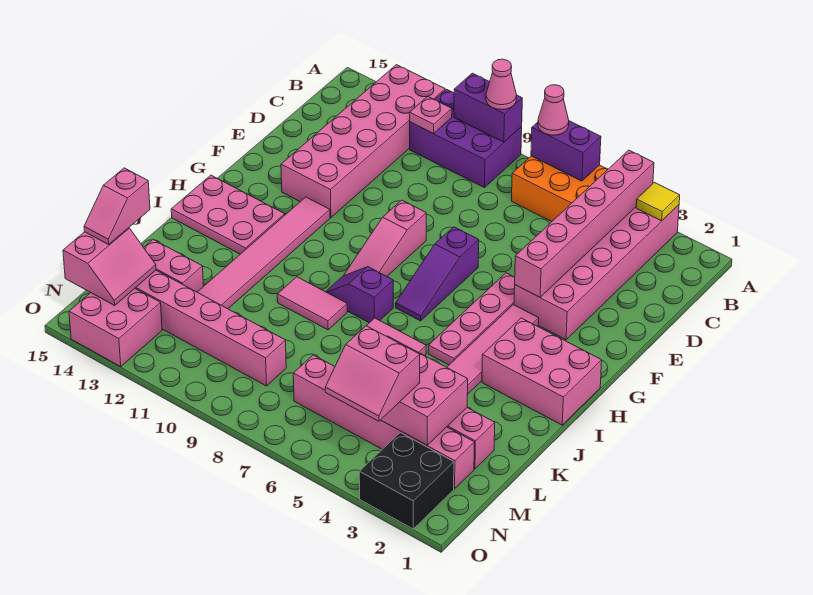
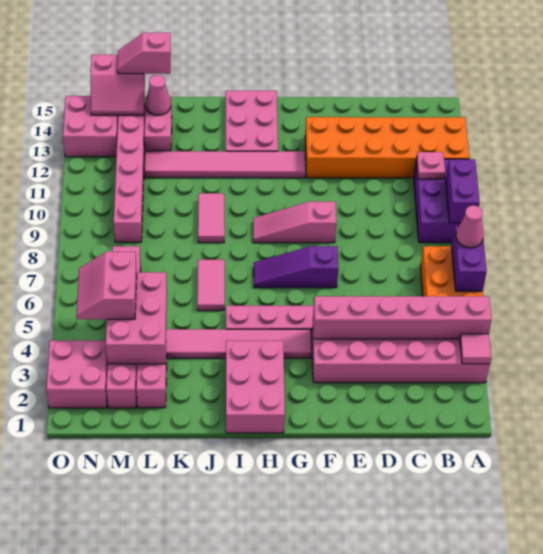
yellow 1x1 tile [636,183,680,221] -> pink 1x1 tile [460,334,491,364]
pink 1x1 cone [486,59,517,110] -> pink 1x1 cone moved to [145,75,171,115]
pink 2x6 brick [281,65,445,217] -> orange 2x6 brick [305,117,469,178]
purple 1x2 slope [326,267,393,323] -> none
black 2x2 brick [359,433,454,529] -> pink 2x2 brick [46,341,107,408]

